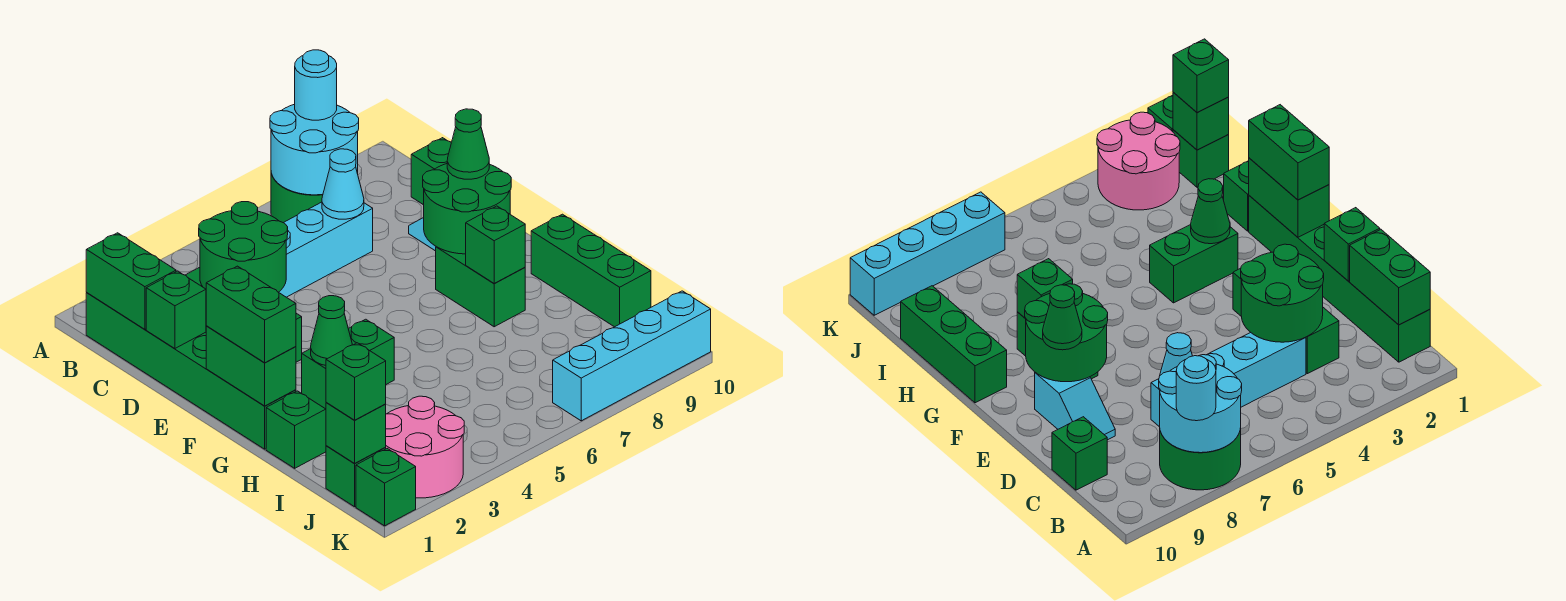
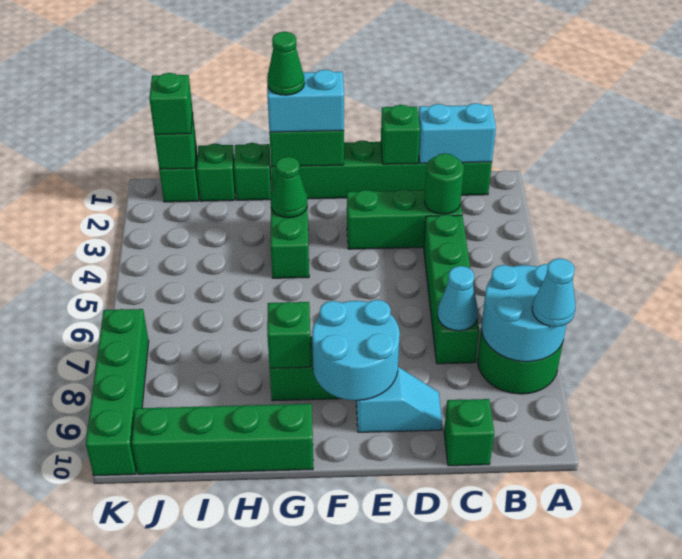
cyan 1x1 round brick [295,50,337,120] -> cyan 1x1 cone [532,258,575,327]
green 1x2 brick [86,233,176,329] -> cyan 1x2 brick [419,103,496,163]
green 2x2 round brick [199,202,288,292] -> green 1x1 round brick [424,153,464,214]
cyan 1x4 brick [279,202,373,297] -> green 1x4 brick [424,215,479,364]
green 2x2 round brick [423,164,511,254] -> cyan 2x2 round brick [312,300,400,401]
green 1x1 cone [447,109,489,179] -> green 1x1 cone moved to [267,32,304,95]
green 1x2 brick [206,266,296,363] -> cyan 1x2 brick [267,70,344,132]
green 1x3 brick [531,214,651,327] -> green 1x4 brick [132,404,313,474]
pink 2x2 round brick [385,396,464,498] -> none
green 1x1 brick [356,449,416,526] -> green 1x1 brick moved to [197,144,235,201]
cyan 1x4 brick [553,291,711,421] -> green 1x4 brick [86,309,149,476]

